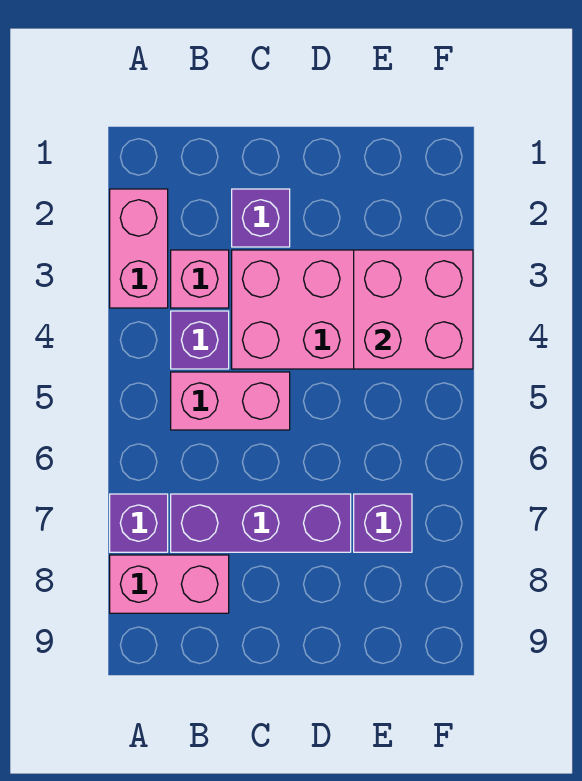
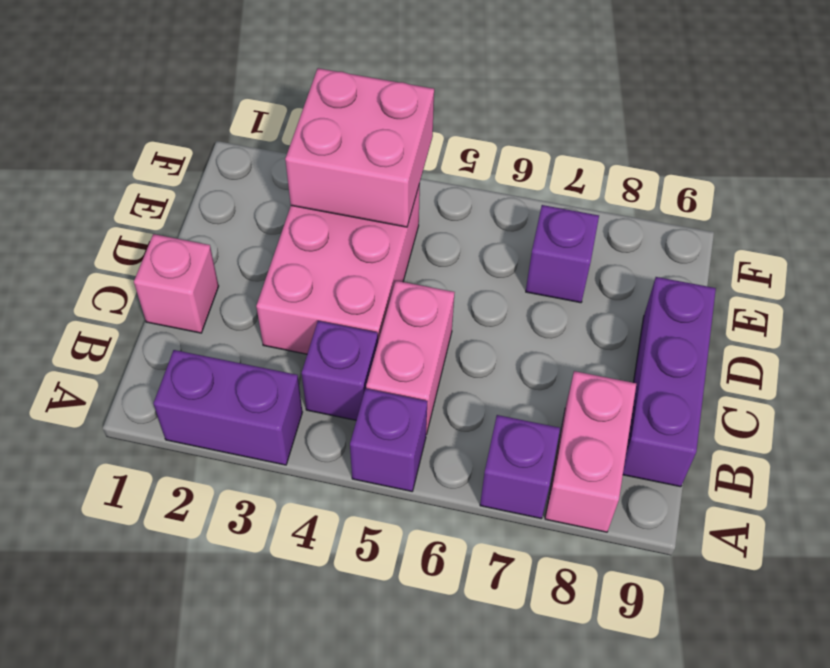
pink 1x2 brick [110,189,168,308] -> purple 1x2 brick [153,350,302,465]
pink 1x1 brick [171,250,229,308] -> pink 1x1 brick moved to [134,234,219,333]
purple 1x3 brick [171,494,351,552] -> purple 1x3 brick moved to [623,277,716,487]
purple 1x1 brick [232,189,290,247] -> purple 1x1 brick moved to [350,389,428,491]

